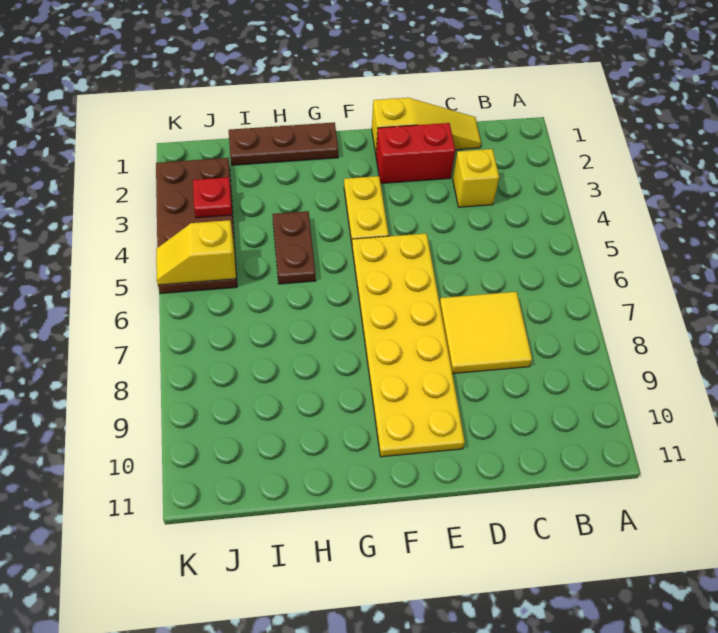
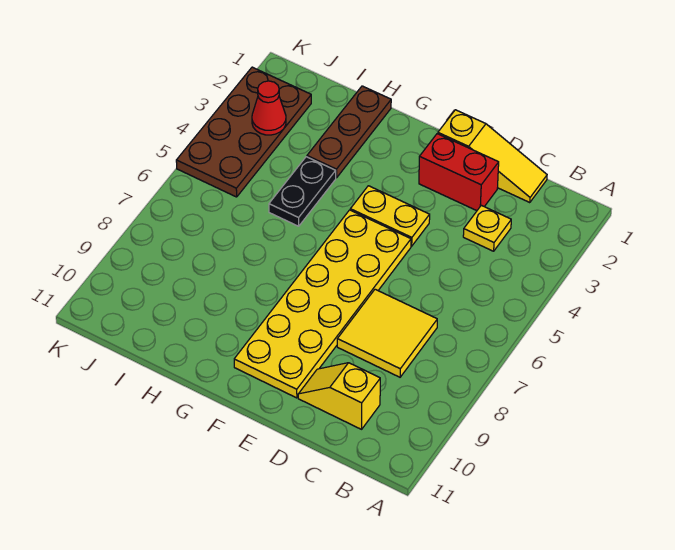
yellow 1x1 brick [453,149,499,207] -> yellow 1x1 plate [463,205,511,251]
yellow 1x2 plate [344,176,389,243] -> yellow 1x2 plate turned to [350,186,430,246]
brown 1x3 plate [229,122,338,165] -> brown 1x3 plate turned to [307,86,391,178]
brown 1x2 plate [272,211,316,284] -> black 1x2 plate [269,157,336,226]
red 1x1 plate [193,177,232,218] -> red 1x1 cone [252,81,286,135]
yellow 1x2 slope [156,220,236,285] -> yellow 1x2 slope moved to [298,363,380,429]

